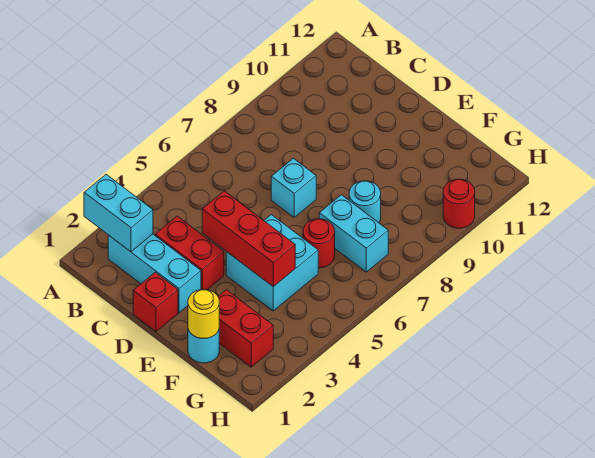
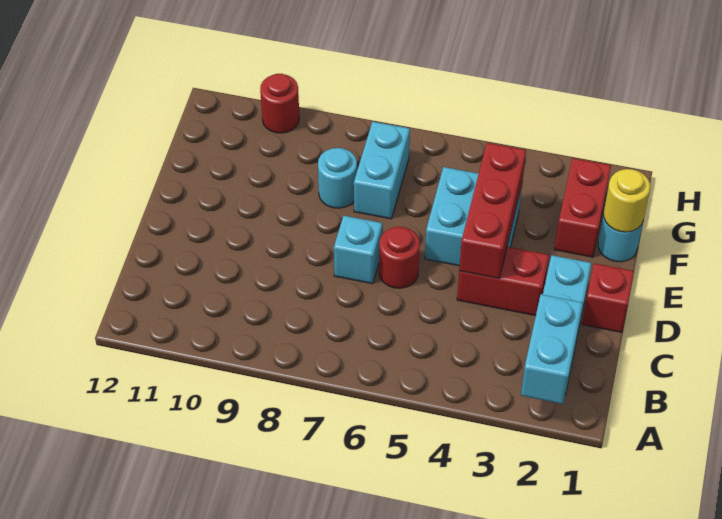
red 1x2 brick [155,216,224,290] -> red 1x2 brick turned to [457,247,549,316]
red 1x1 round brick [303,219,335,268] -> red 1x1 round brick moved to [379,227,420,288]

